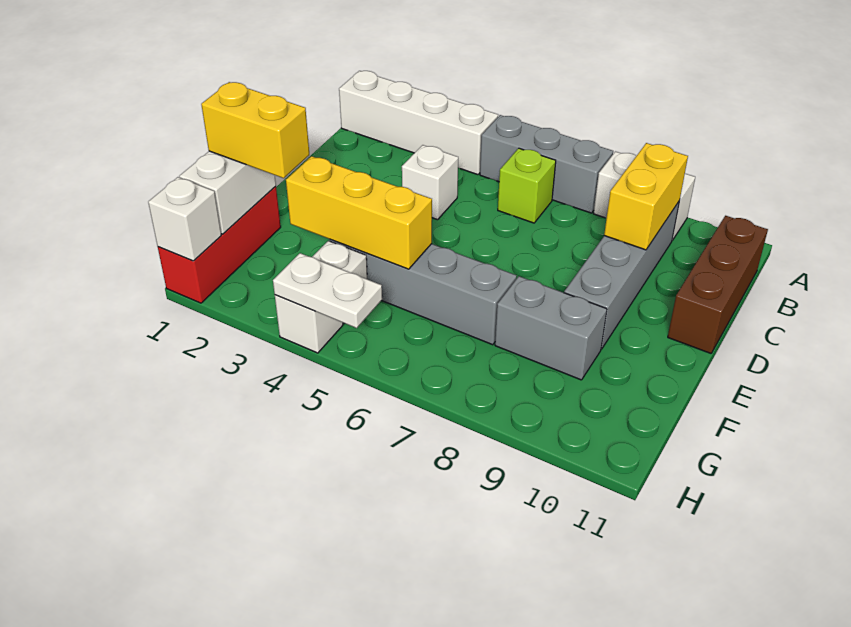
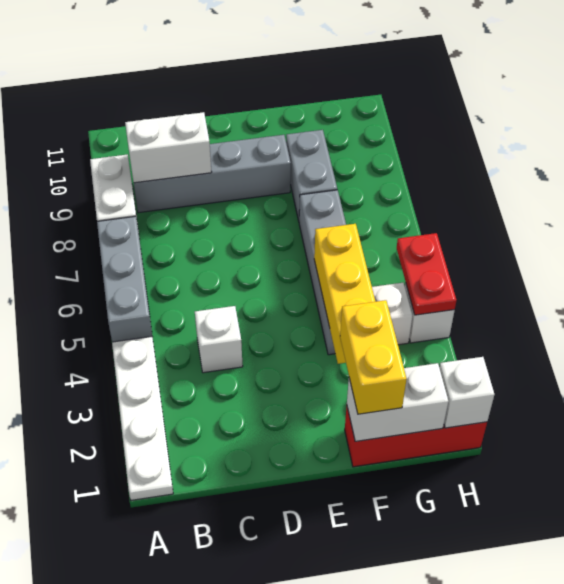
white 1x4 brick [339,71,498,175] -> white 1x4 plate [112,337,173,500]
lime 1x1 brick [498,148,556,223] -> none
yellow 1x2 brick [604,143,688,250] -> white 1x2 brick [125,112,212,183]
brown 1x3 brick [668,216,768,353] -> none
white 1x2 plate [273,253,382,328] -> red 1x2 plate [397,233,456,315]

